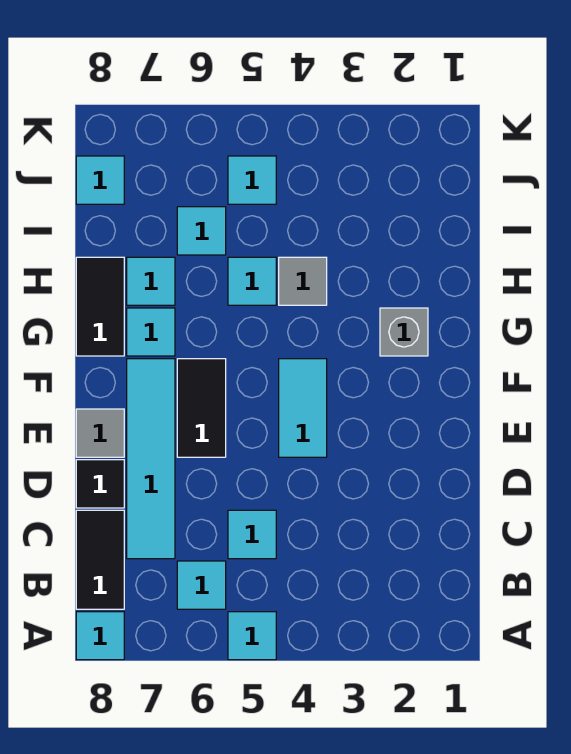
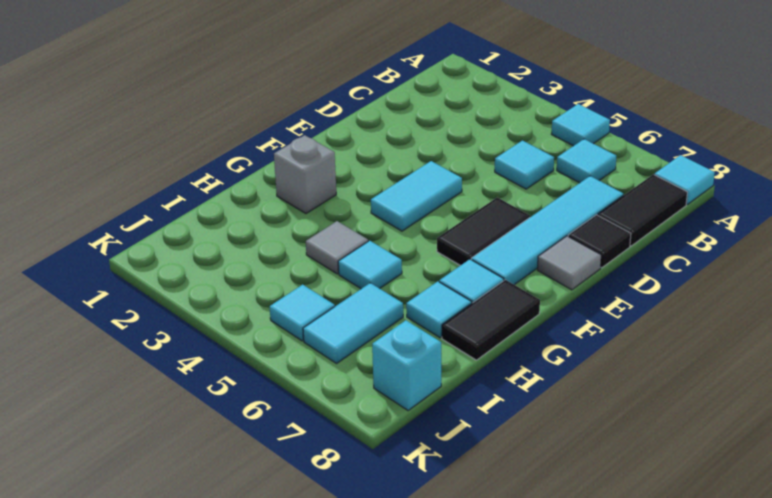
cyan 1x1 tile [177,207,226,255] -> cyan 1x2 tile [303,283,403,363]
cyan 1x1 tile [76,156,124,204] -> cyan 1x1 brick [372,320,441,410]

